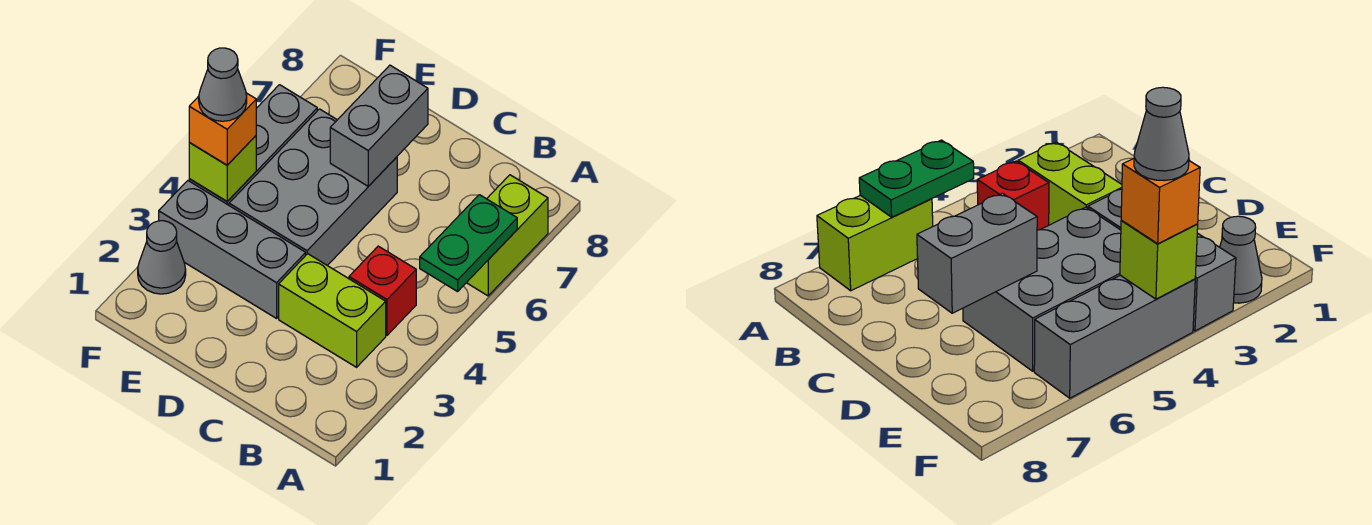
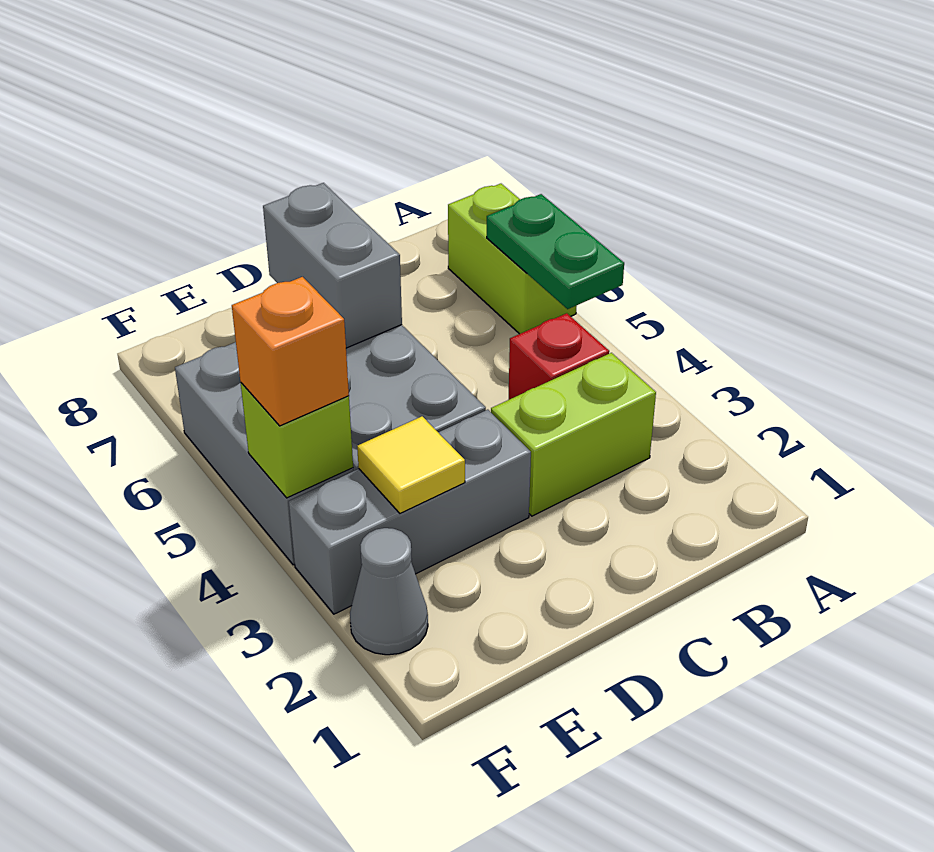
none -> yellow 1x1 tile [357,416,465,513]
grey 1x1 cone [199,48,247,121] -> none

